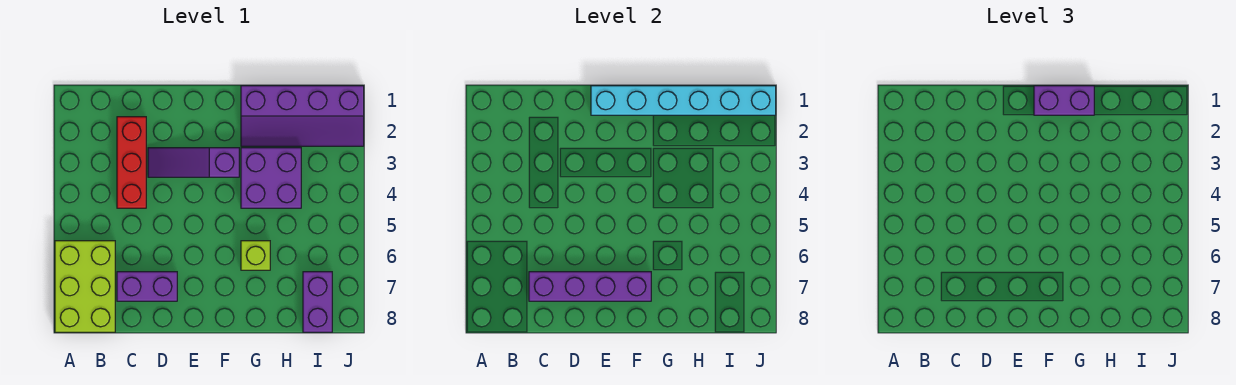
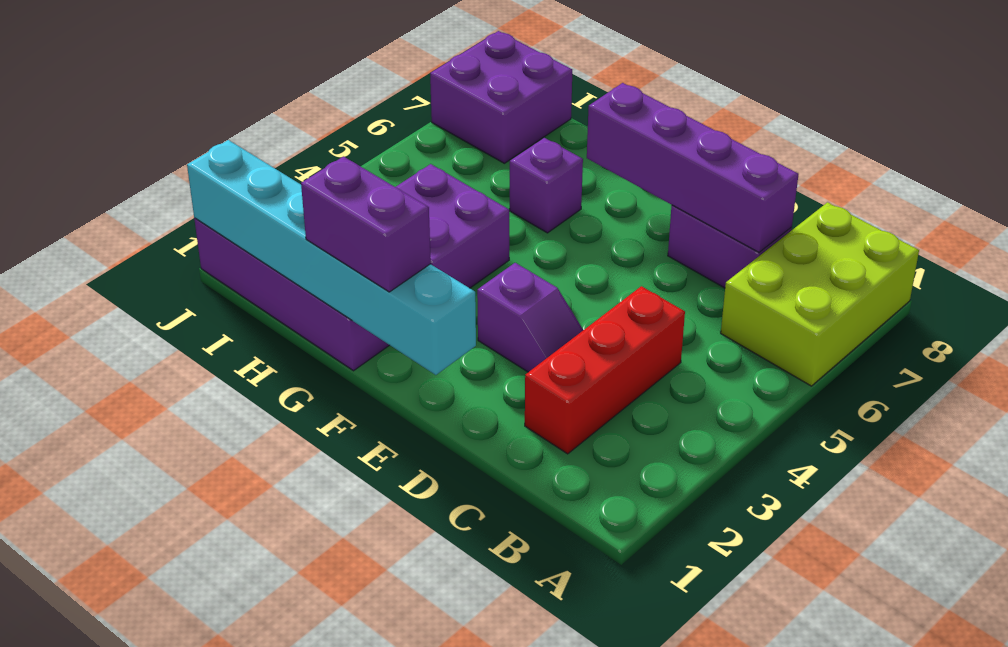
purple 1x3 slope [148,148,239,177] -> purple 1x2 slope [477,263,583,372]
lime 1x1 brick [241,241,270,270] -> purple 1x1 brick [510,138,583,233]
purple 1x2 brick [303,272,332,332] -> purple 2x2 brick [430,31,572,163]

